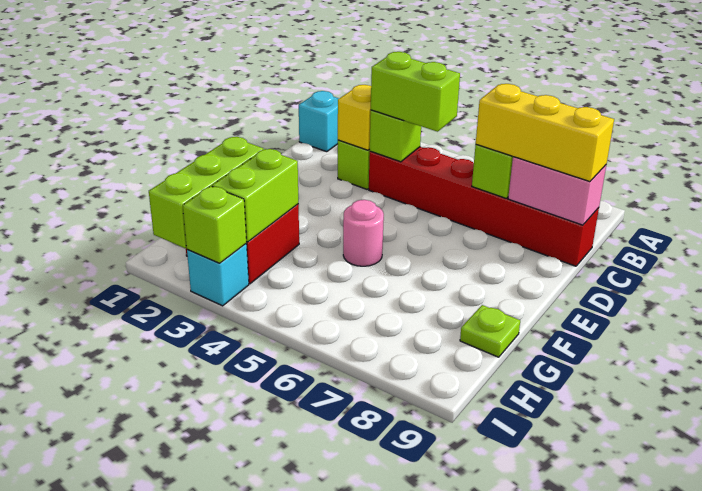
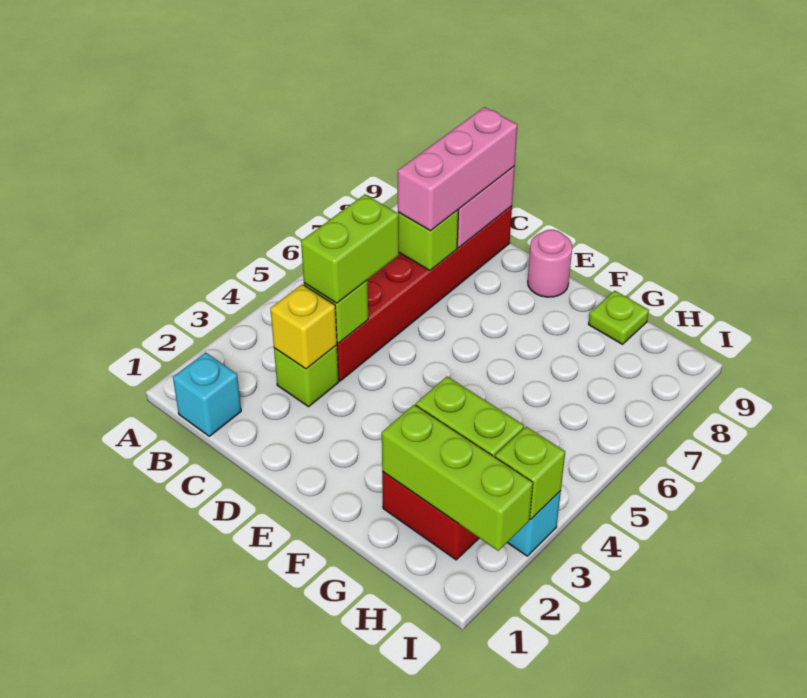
yellow 1x3 brick [476,84,614,182] -> pink 1x3 brick [398,107,517,231]
pink 1x1 round brick [343,200,384,266] -> pink 1x1 round brick moved to [528,230,572,297]

